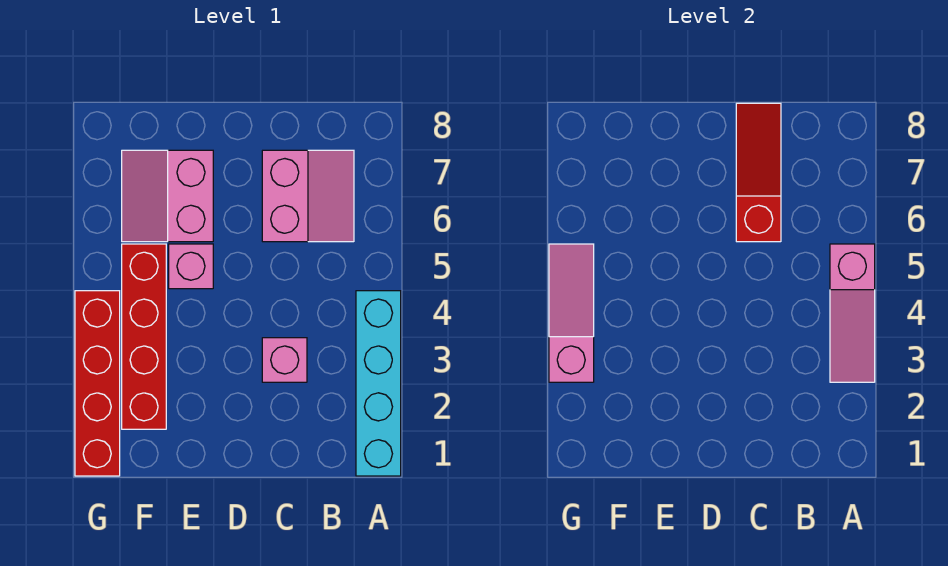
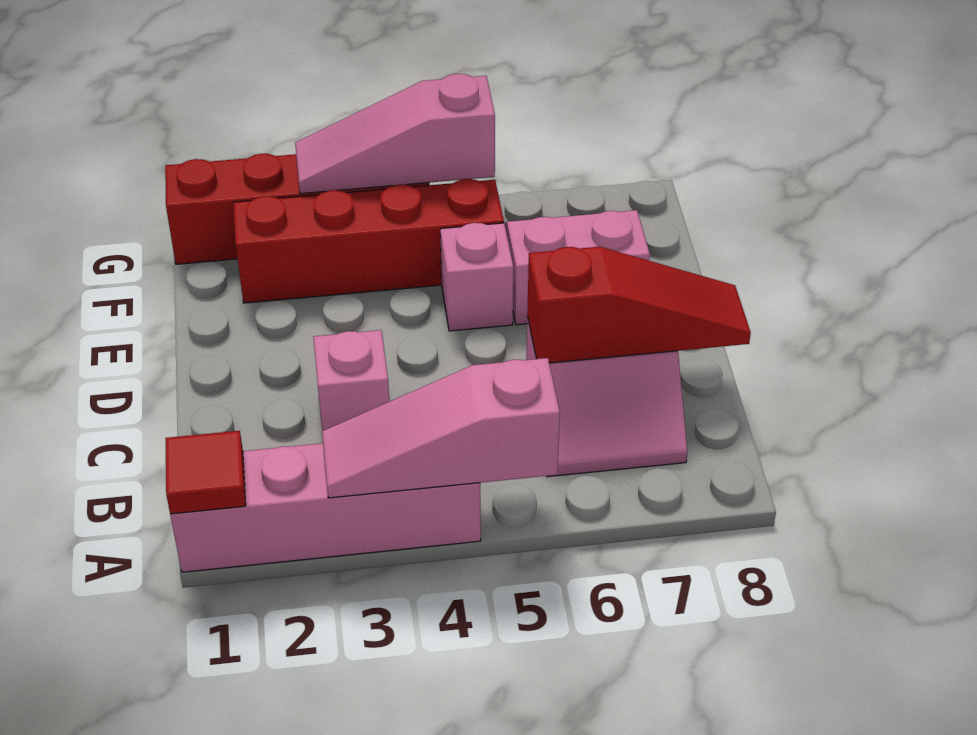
cyan 1x4 brick [356,291,401,476] -> pink 1x4 brick [170,443,481,572]
none -> red 1x1 tile [166,431,246,514]
pink 1x3 slope [549,244,594,382] -> pink 1x3 slope turned to [295,74,495,194]

